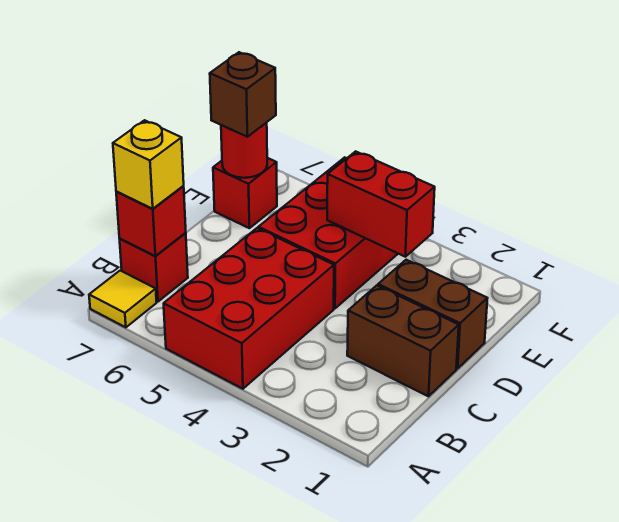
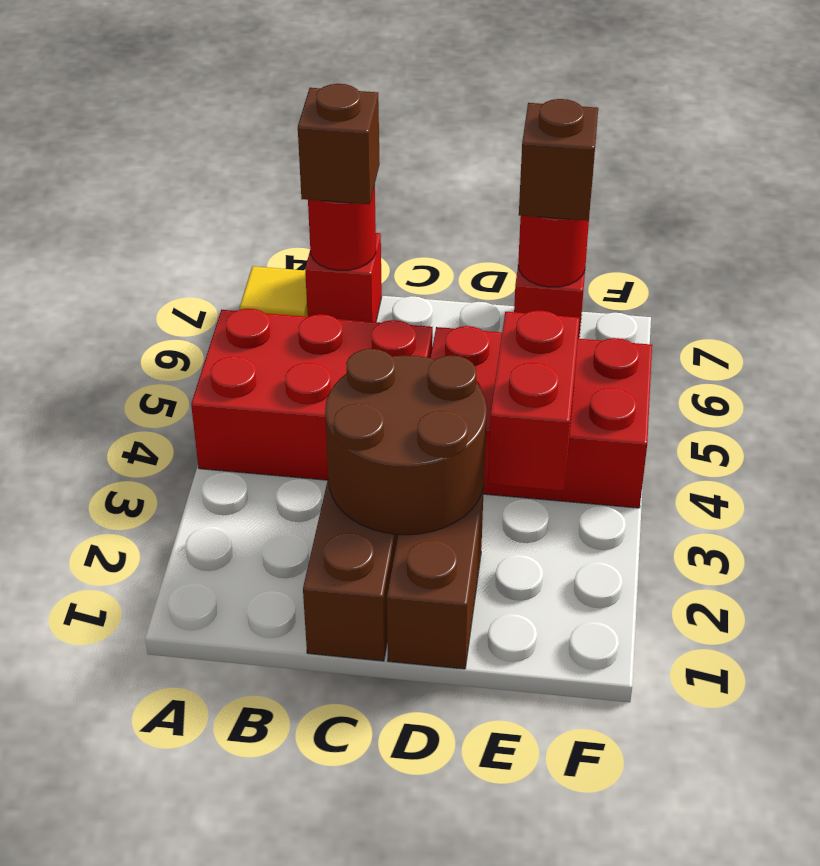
red 1x1 brick [116,186,186,256] -> red 1x1 round brick [308,186,376,271]
yellow 1x1 brick [113,120,184,209] -> brown 1x1 brick [298,84,380,204]
none -> brown 2x2 round brick [325,349,487,535]

